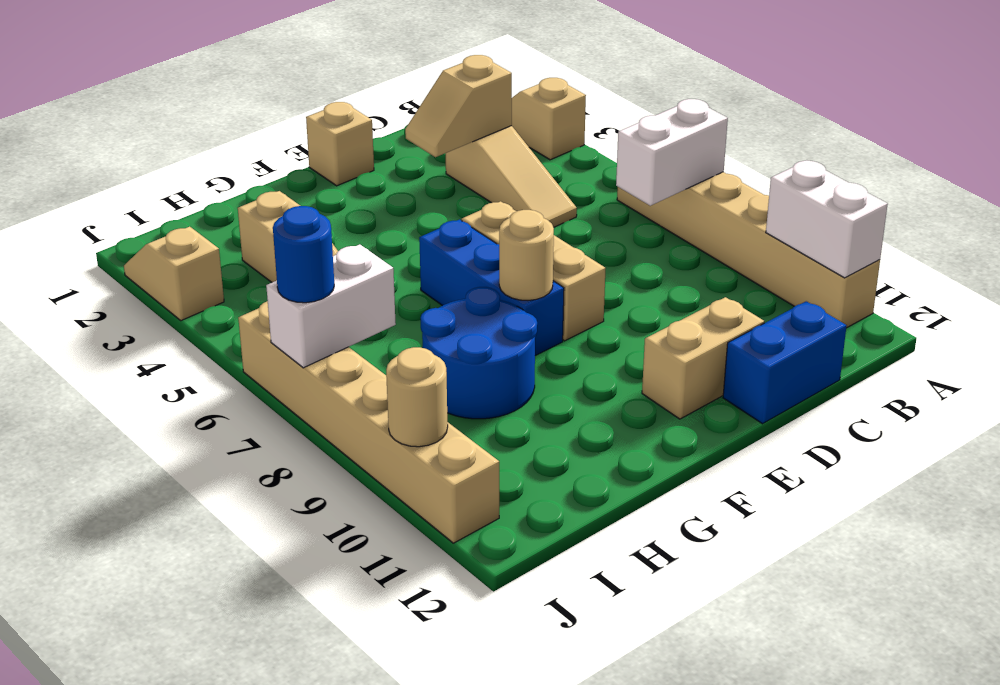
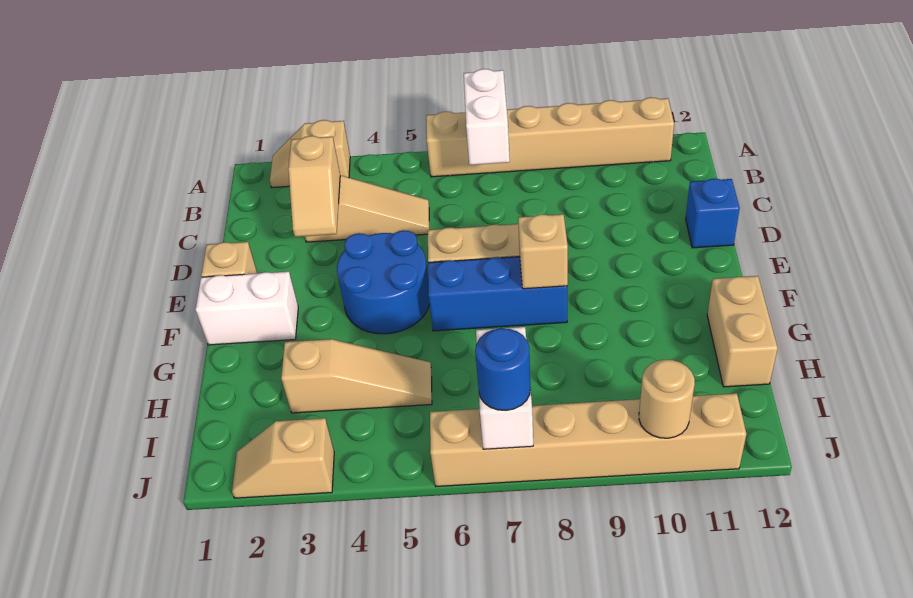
white 1x2 brick [766,161,888,278] -> white 1x2 brick moved to [196,272,298,345]
blue 1x2 brick [723,301,847,424] -> blue 1x1 brick [686,179,740,248]
tan 1x2 brick [642,297,764,419] -> tan 1x2 brick moved to [707,276,778,387]
tan 1x1 round brick [499,210,554,300] -> tan 1x1 brick [518,214,568,289]
blue 2x2 round brick [421,287,537,419] -> blue 2x2 round brick moved to [337,230,430,334]

